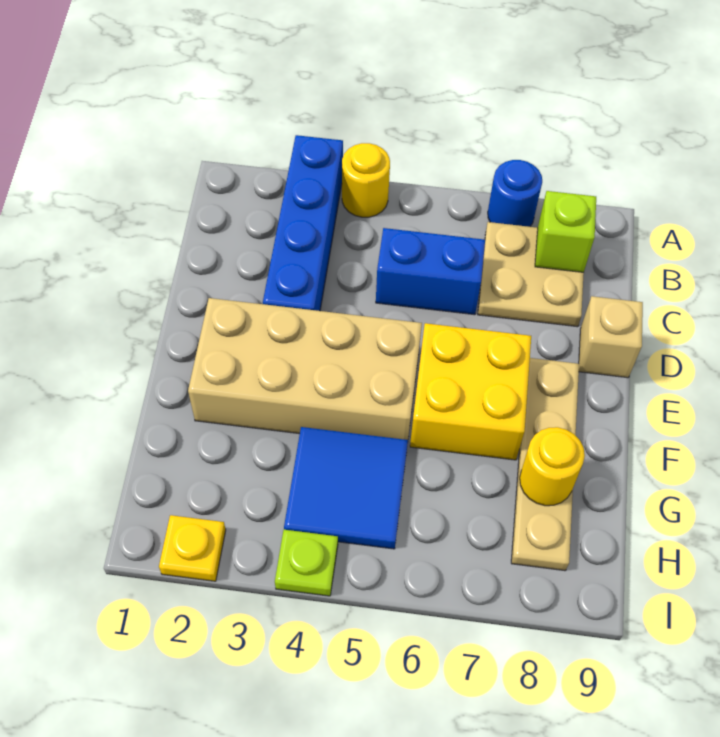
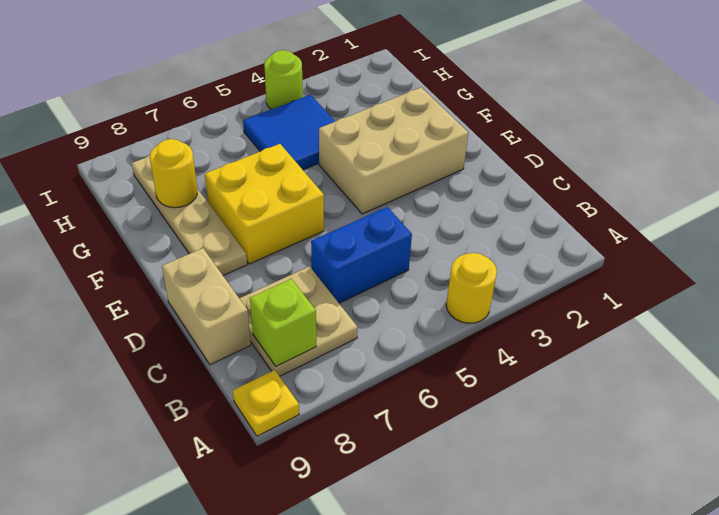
blue 1x4 brick [263,135,343,311] -> none
blue 1x1 round brick [488,160,542,227] -> none
tan 1x1 brick [579,296,643,378] -> tan 1x2 brick [162,248,251,365]
tan 2x4 brick [188,298,422,440] -> tan 2x3 brick [319,87,468,214]
yellow 1x1 plate [159,515,226,581] -> yellow 1x1 plate moved to [233,370,299,436]
lime 1x1 plate [275,530,338,596] -> lime 1x1 round brick [264,50,303,109]

